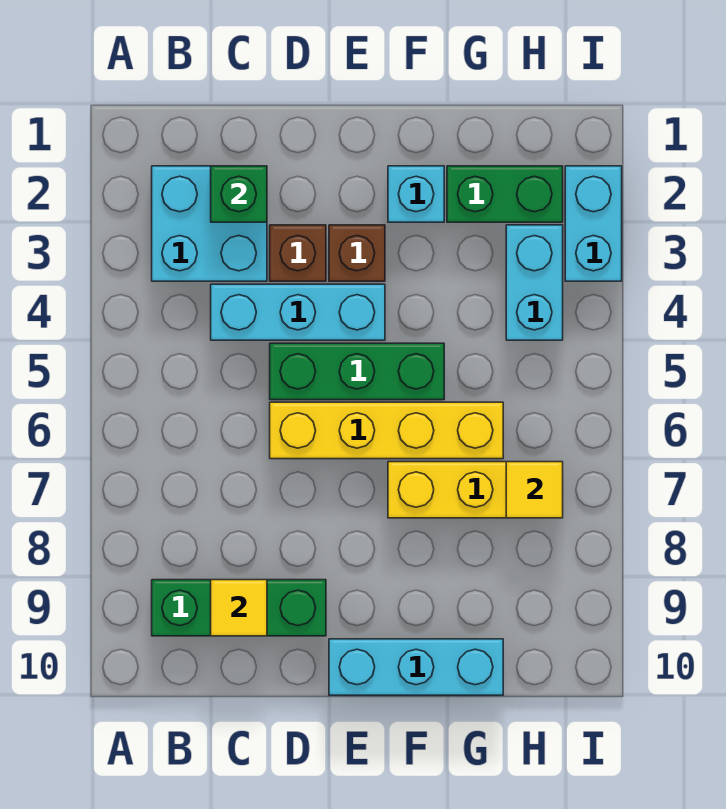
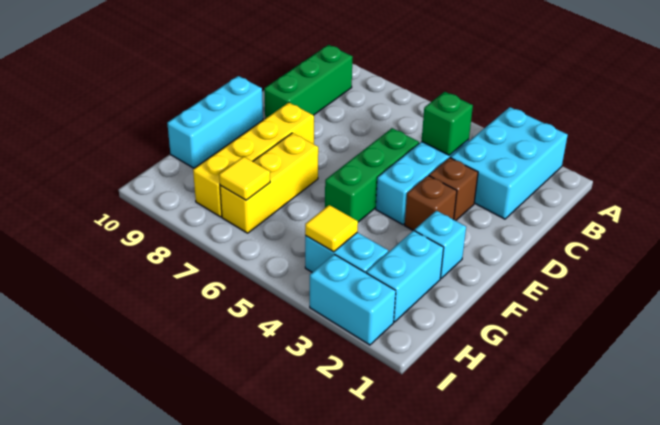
cyan 2x2 brick [152,166,267,281] -> cyan 2x3 brick [451,107,568,219]
green 1x1 brick [211,166,267,222] -> green 1x1 brick moved to [422,92,473,155]
yellow 1x1 tile [211,580,267,636] -> yellow 1x1 tile moved to [305,205,358,252]
yellow 1x4 brick [270,402,503,459] -> yellow 1x4 brick moved to [193,103,314,217]
green 1x2 brick [447,166,563,222] -> cyan 1x2 brick [366,231,444,322]

